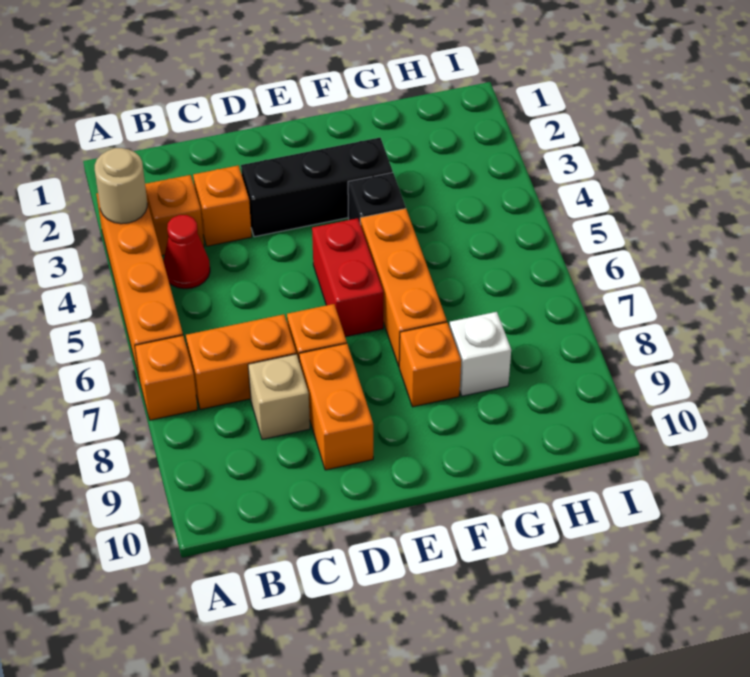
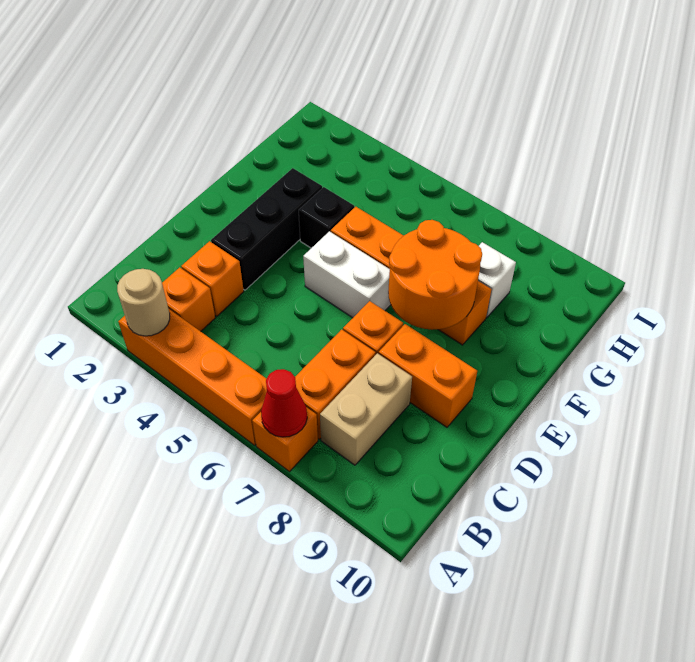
red 1x1 cone [163,215,210,289] -> red 1x1 cone moved to [261,369,307,437]
tan 1x1 brick [248,354,310,439] -> tan 1x2 brick [320,353,412,465]
red 1x2 brick [312,218,383,337] -> white 1x2 brick [303,231,391,318]
none -> orange 2x2 round brick [388,220,482,330]

